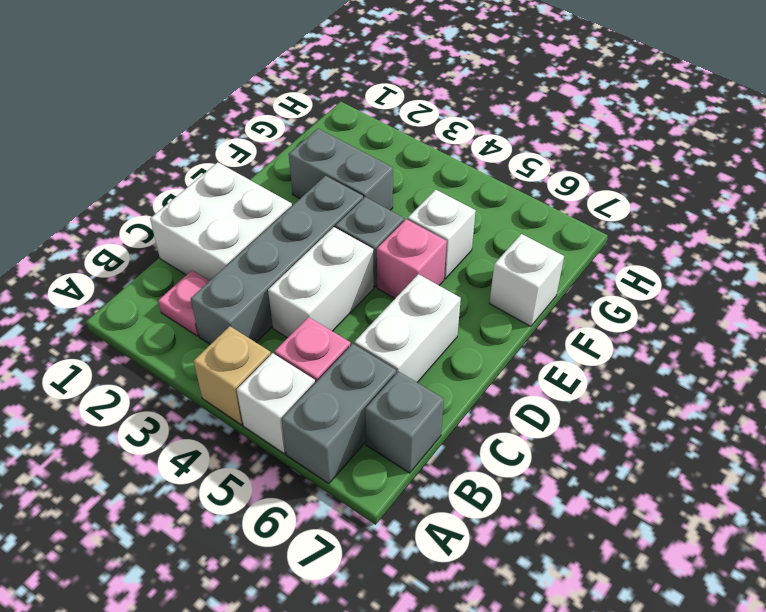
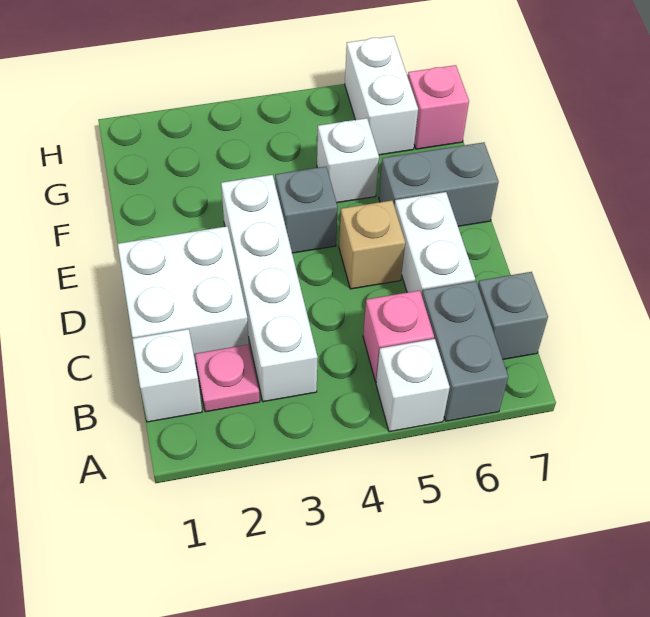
tan 1x1 brick [193,326,271,425] -> tan 1x1 brick moved to [339,200,405,289]
grey 1x4 brick [191,176,363,344] -> white 1x4 brick [221,175,318,402]
white 1x2 brick [268,227,374,338] -> white 1x2 brick moved to [345,36,418,155]
pink 1x1 brick [377,219,447,298] -> pink 1x1 brick moved to [408,65,469,149]
grey 1x2 brick [289,129,393,210] -> grey 1x2 brick moved to [379,142,499,226]
white 1x1 brick [489,234,564,326] -> white 1x1 brick moved to [132,329,202,422]

